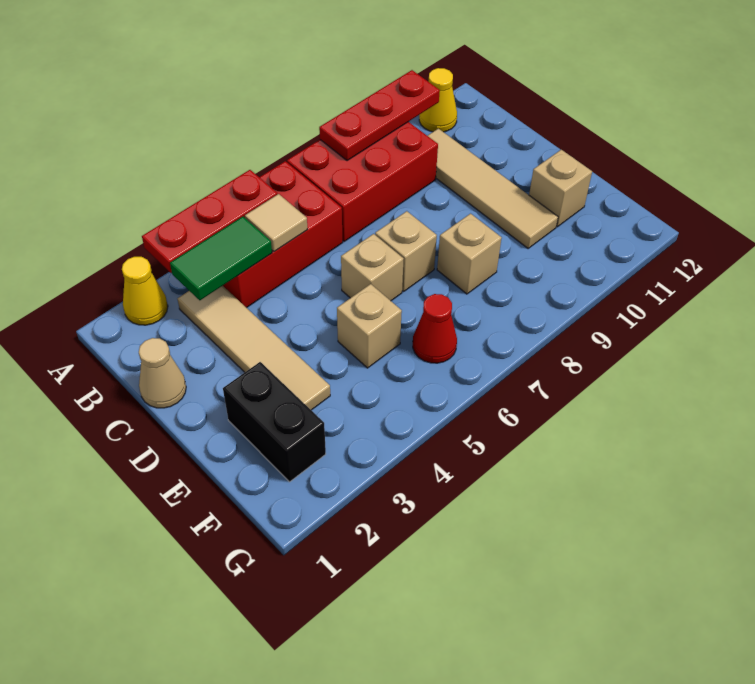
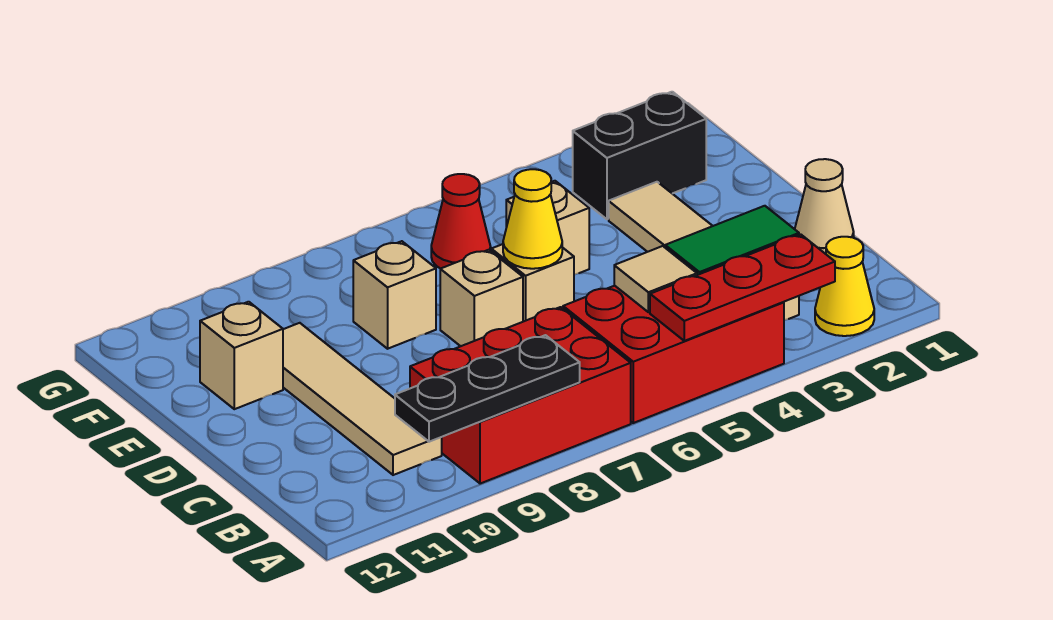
red 1x3 plate [319,70,440,161] -> black 1x3 plate [395,335,580,442]
yellow 1x1 cone [419,68,457,132] -> yellow 1x1 cone moved to [503,169,562,269]
black 1x2 brick [223,362,326,482] -> black 1x2 brick turned to [573,92,706,219]

